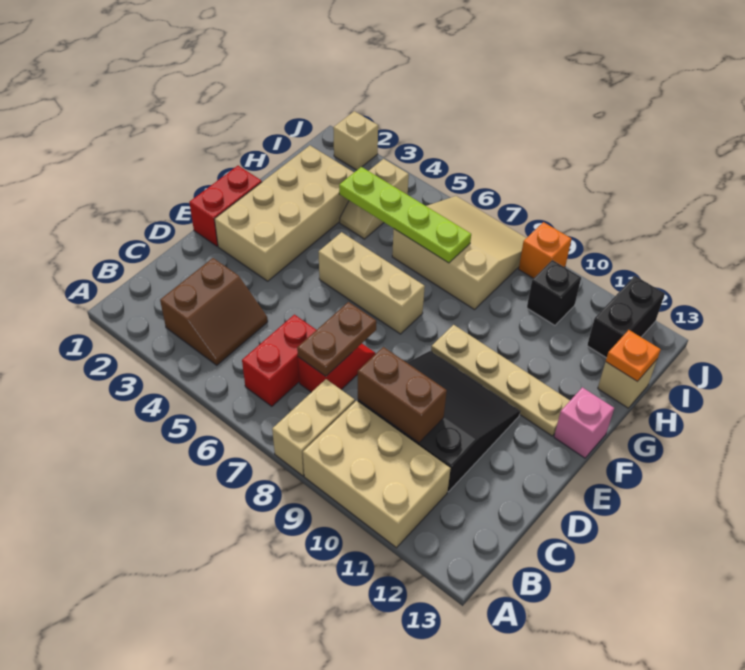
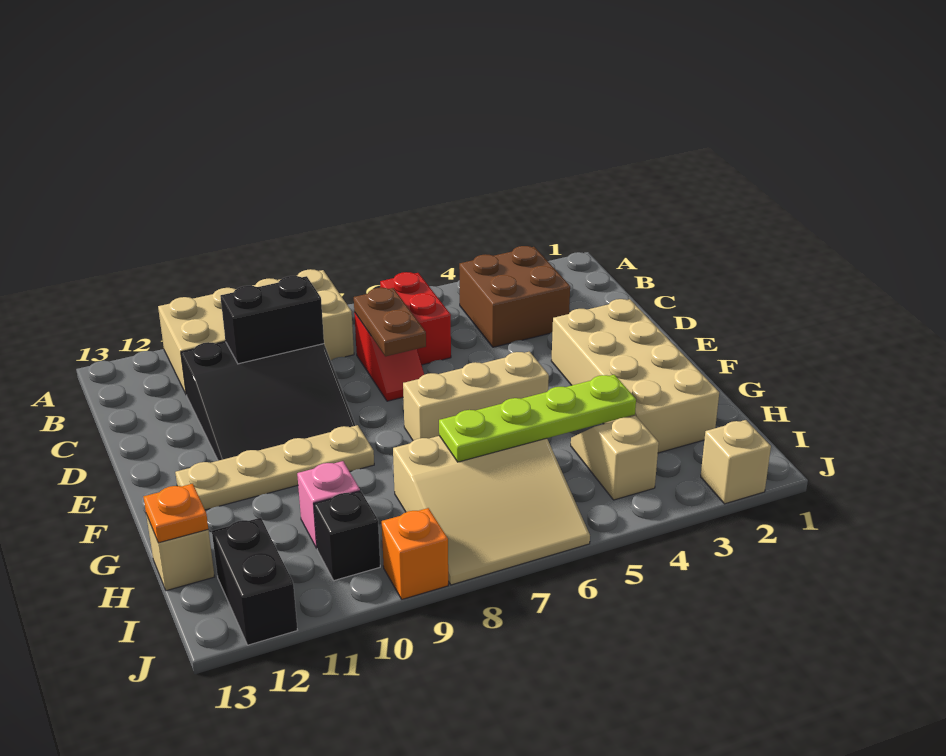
brown 2x2 slope [160,258,268,365] -> brown 2x2 brick [459,246,570,347]
brown 1x2 brick [358,347,447,443] -> black 1x2 brick [220,276,324,364]
red 1x2 brick [189,166,262,246] -> none
pink 1x1 brick [554,387,614,458] -> pink 1x1 brick moved to [297,461,360,548]

